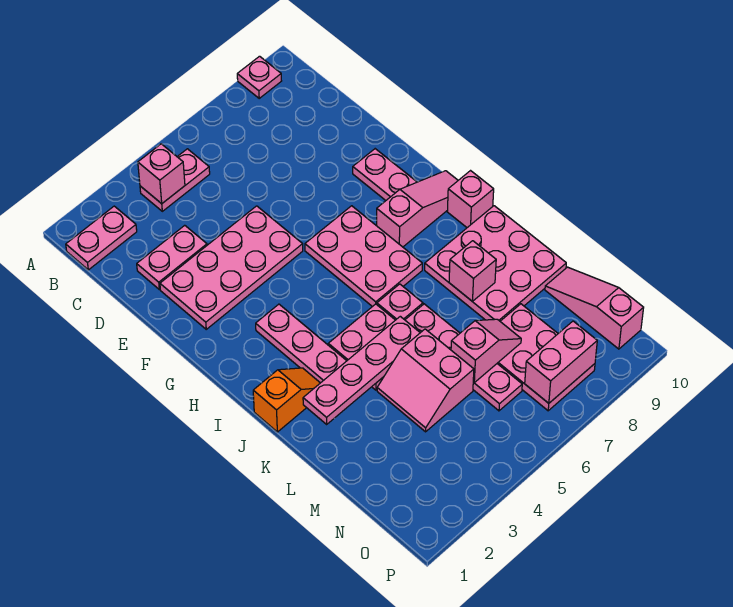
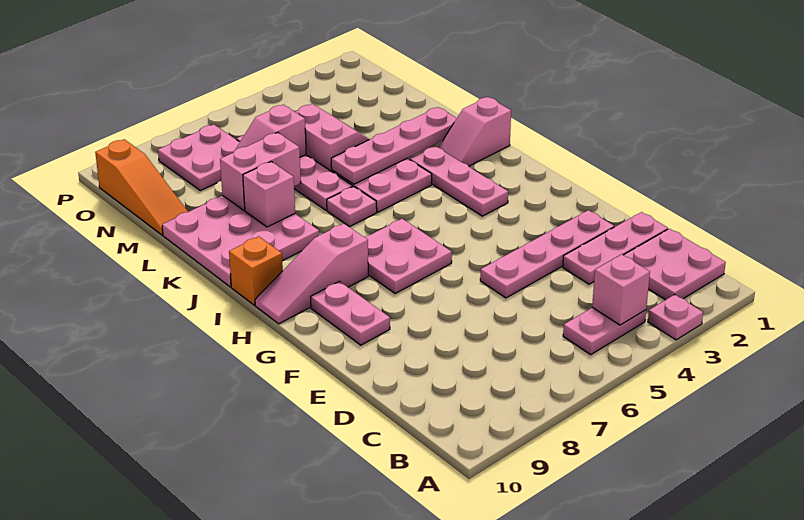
pink 1x1 plate [237,56,281,98] -> pink 1x1 plate moved to [648,294,703,340]
pink 1x2 plate [66,206,137,270] -> pink 2x2 plate [624,229,726,300]
pink 1x2 plate [137,225,207,289] -> pink 1x3 plate [563,212,668,284]
pink 2x4 plate [160,206,303,329] -> pink 1x4 plate [480,210,614,298]
pink 2x3 plate [305,206,422,307] -> pink 2x2 plate [365,219,452,293]
pink 1x1 brick [447,171,494,228] -> orange 1x1 brick [229,236,283,305]
orange 1x2 slope [253,368,320,432] -> pink 1x2 slope [438,97,511,166]
pink 2x3 plate [497,304,595,411] -> pink 2x2 plate [158,125,240,191]
pink 1x3 slope [545,267,644,349] -> orange 1x3 slope [95,139,188,235]
pink 1x2 brick [525,321,597,403] -> pink 1x2 brick moved to [220,132,301,210]

